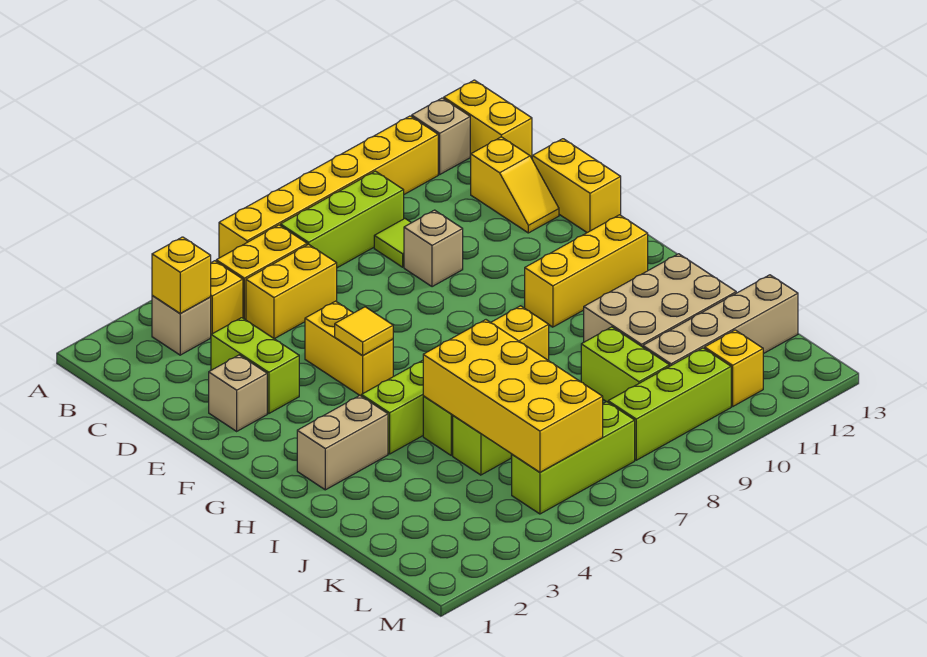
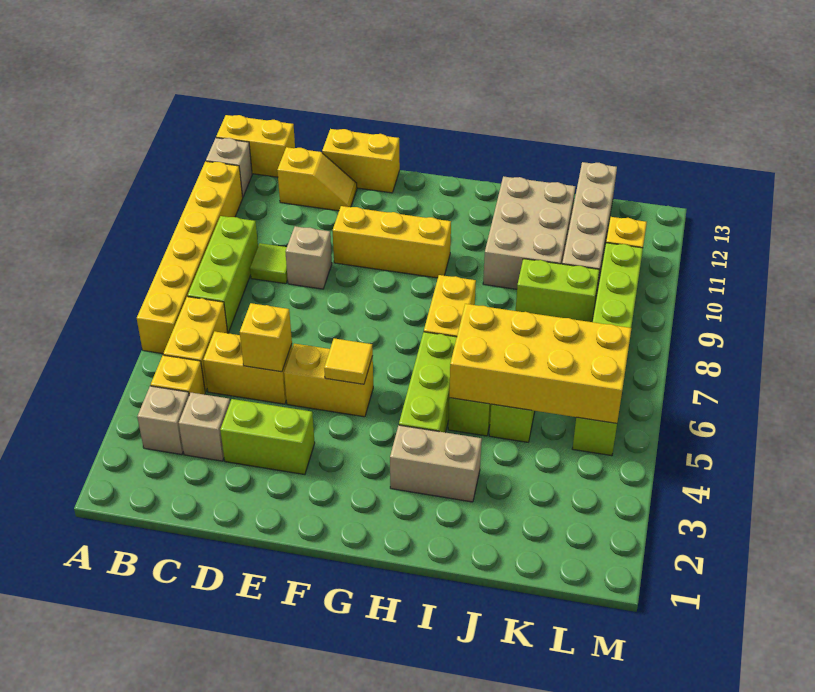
yellow 1x1 brick [152,237,211,314] -> yellow 1x1 brick moved to [240,303,292,372]
yellow 1x2 brick [246,244,337,339] -> yellow 1x2 brick turned to [203,332,292,404]
tan 1x1 brick [209,355,267,431] -> tan 1x1 brick moved to [179,393,230,461]
yellow 1x3 brick [525,215,648,327] -> yellow 1x3 brick turned to [333,206,451,278]
tan 1x2 brick [297,395,388,490] -> tan 1x2 brick turned to [390,425,482,502]

